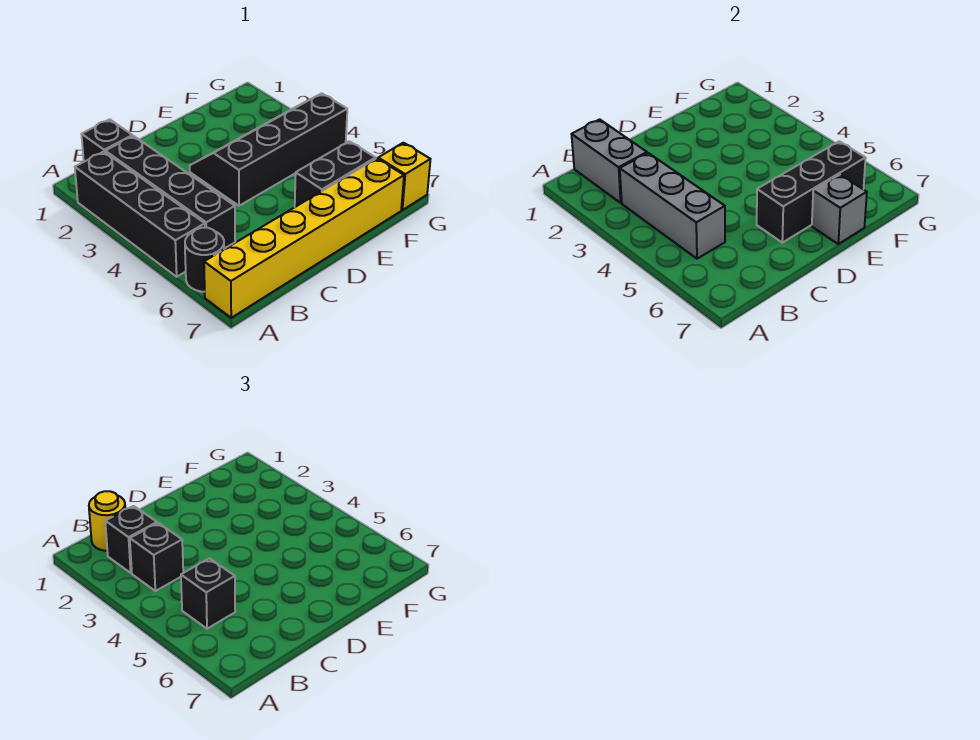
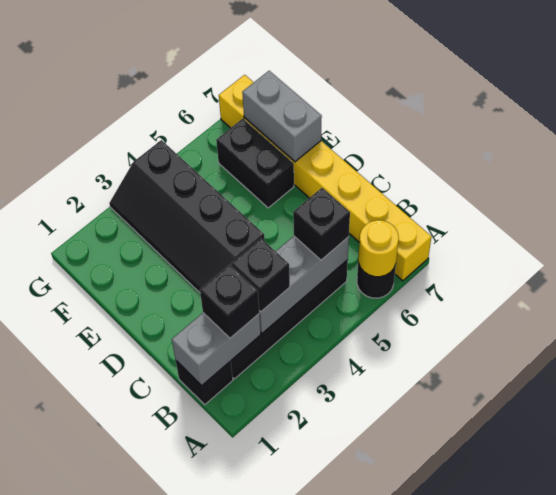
black 1x4 brick [75,152,205,277] -> none
yellow 1x1 round brick [89,491,125,551] -> yellow 1x1 round brick moved to [358,220,399,277]
black 1x3 brick [757,141,866,243] -> none
grey 1x1 brick [812,175,867,244] -> grey 1x2 brick [242,71,322,162]

